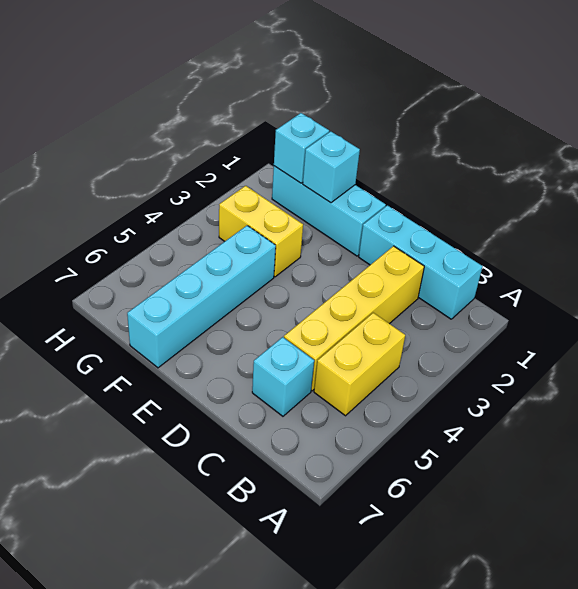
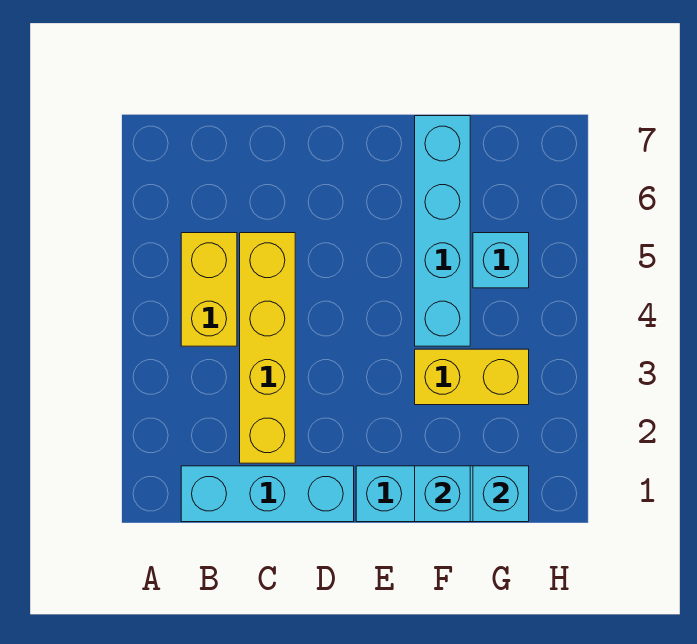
cyan 1x1 brick [252,337,314,416] -> cyan 1x1 brick moved to [473,233,529,288]

